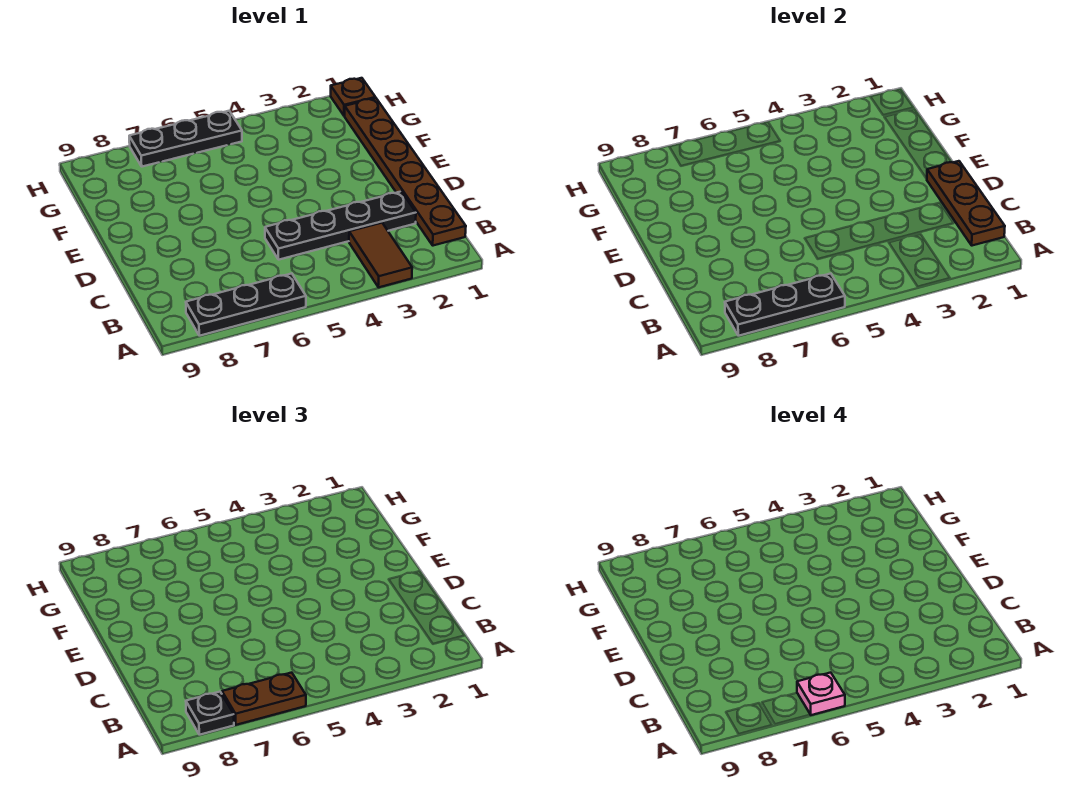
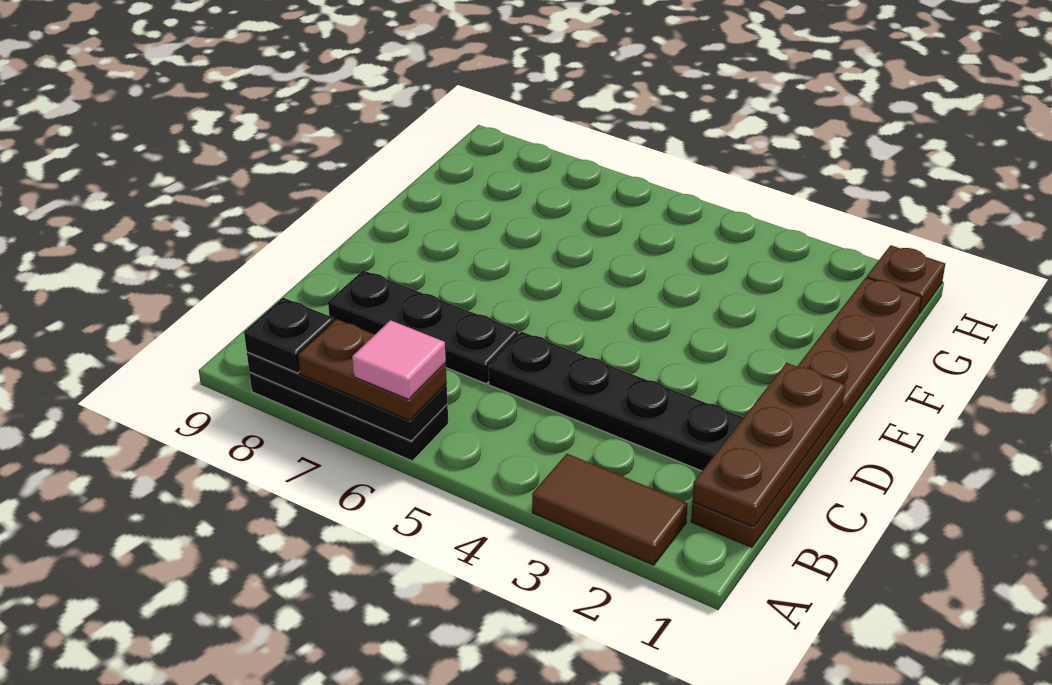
brown 1x2 tile [349,223,412,287] -> brown 1x2 tile turned to [532,454,688,565]
pink 1x1 plate [797,673,845,715] -> pink 1x1 tile [352,320,446,399]
black 1x3 plate [129,111,242,167] -> black 1x3 plate moved to [328,270,519,384]

